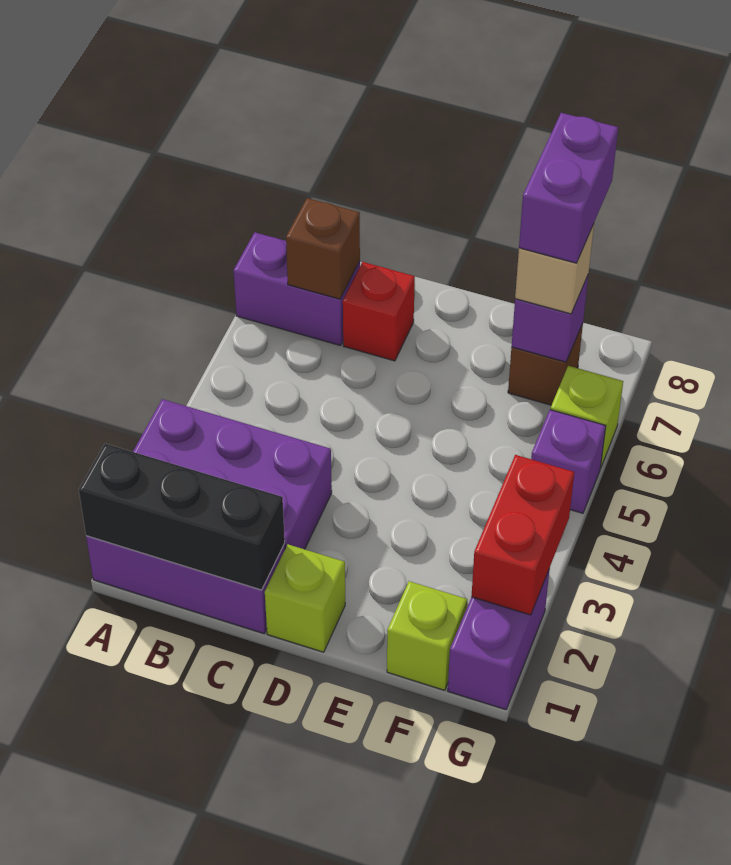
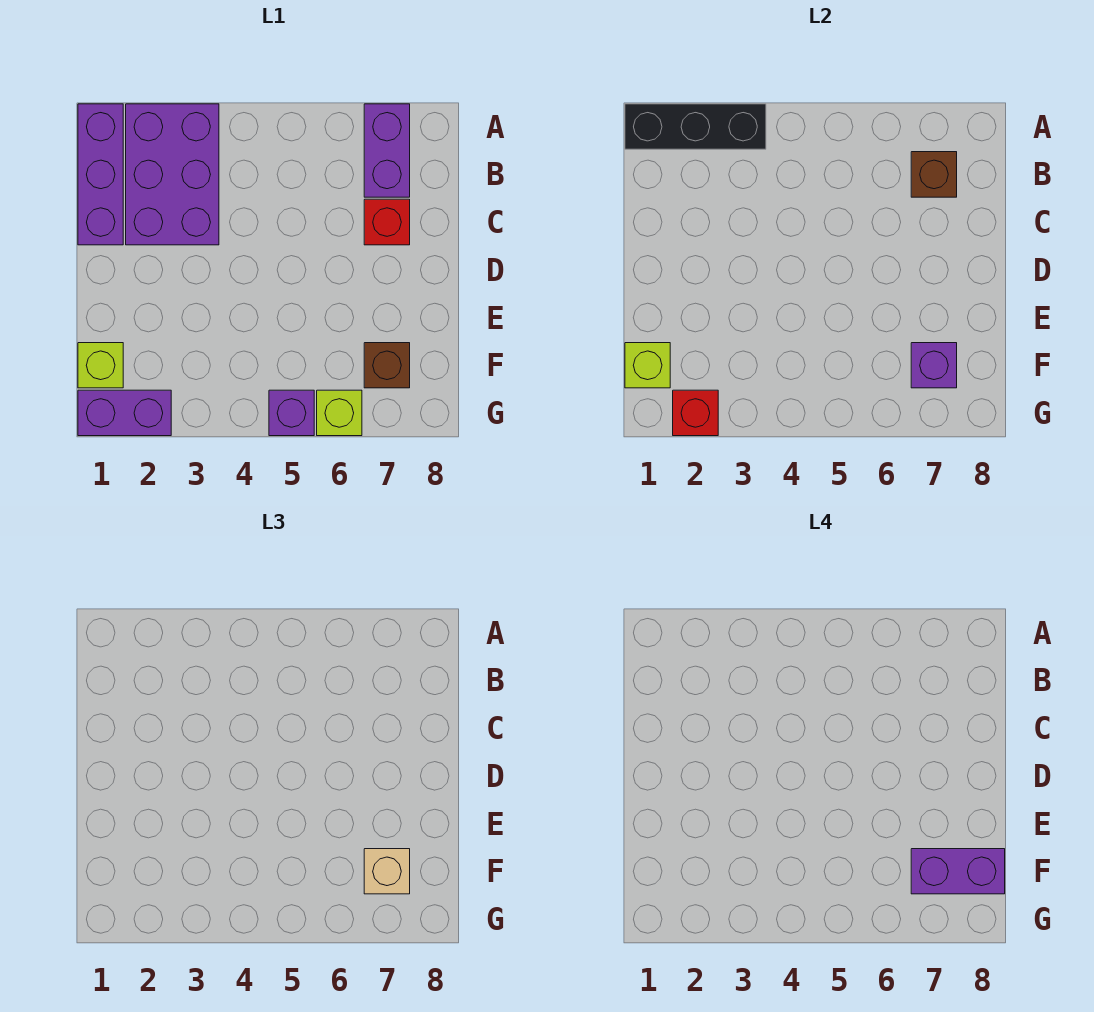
black 1x3 brick [79,444,285,590] -> black 1x3 brick turned to [625,104,766,149]
lime 1x1 brick [265,544,345,652] -> lime 1x1 brick moved to [625,343,670,388]
red 1x2 brick [471,455,574,615] -> red 1x1 brick [673,390,718,436]

